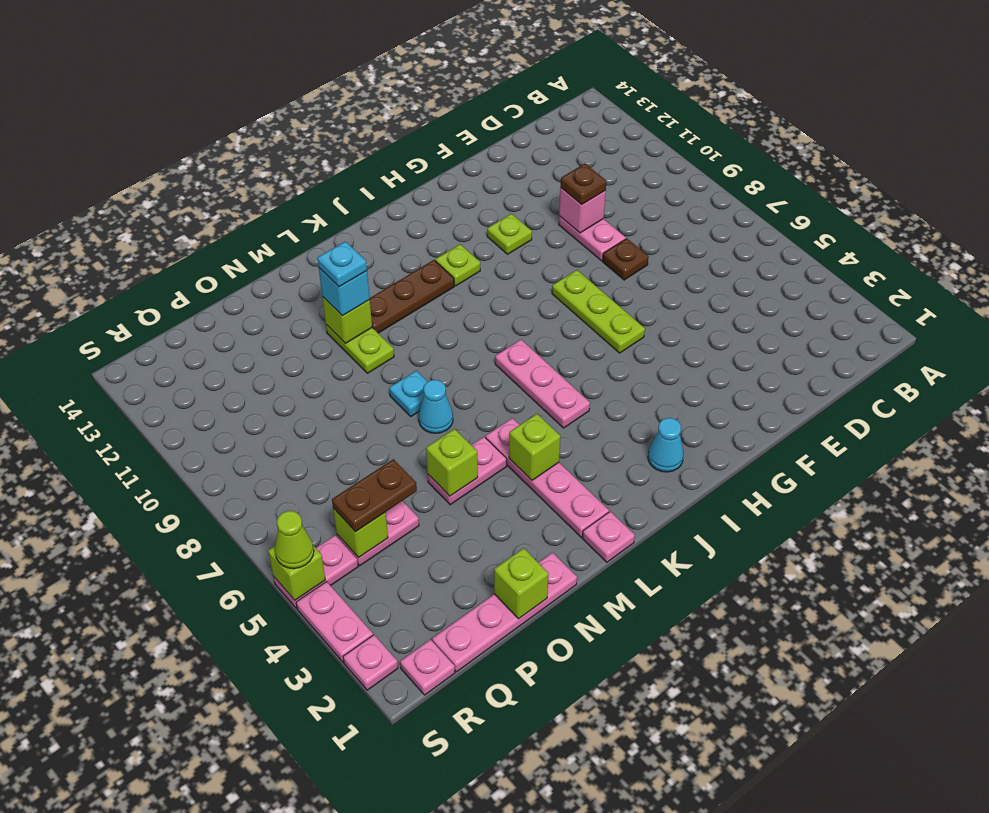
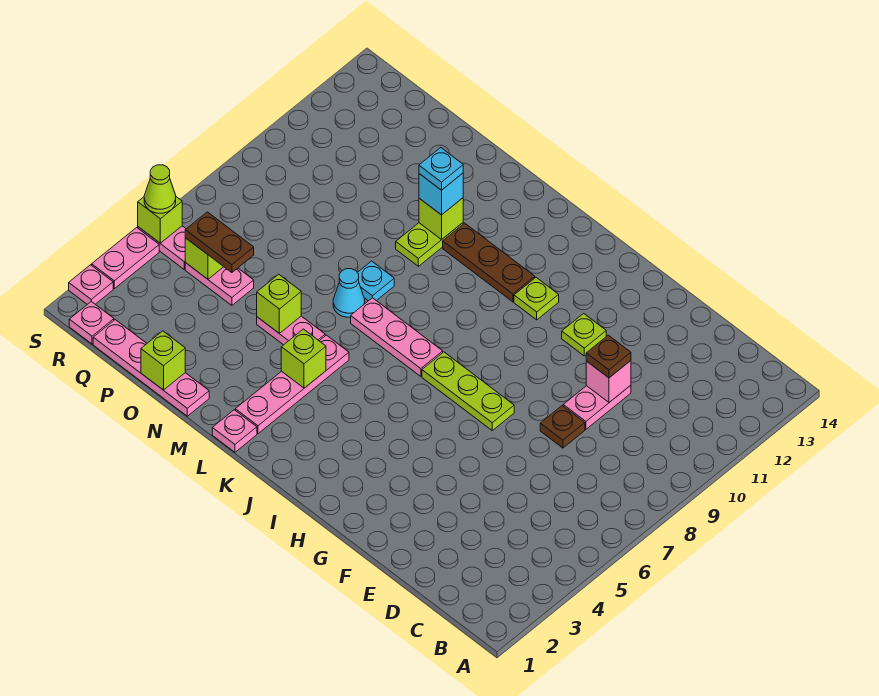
lime 1x3 plate [552,270,645,353] -> lime 1x3 plate turned to [422,352,514,430]
cyan 1x1 cone [648,418,684,472] -> none
pink 1x3 plate [495,340,590,428] -> pink 1x3 plate turned to [351,298,443,376]

